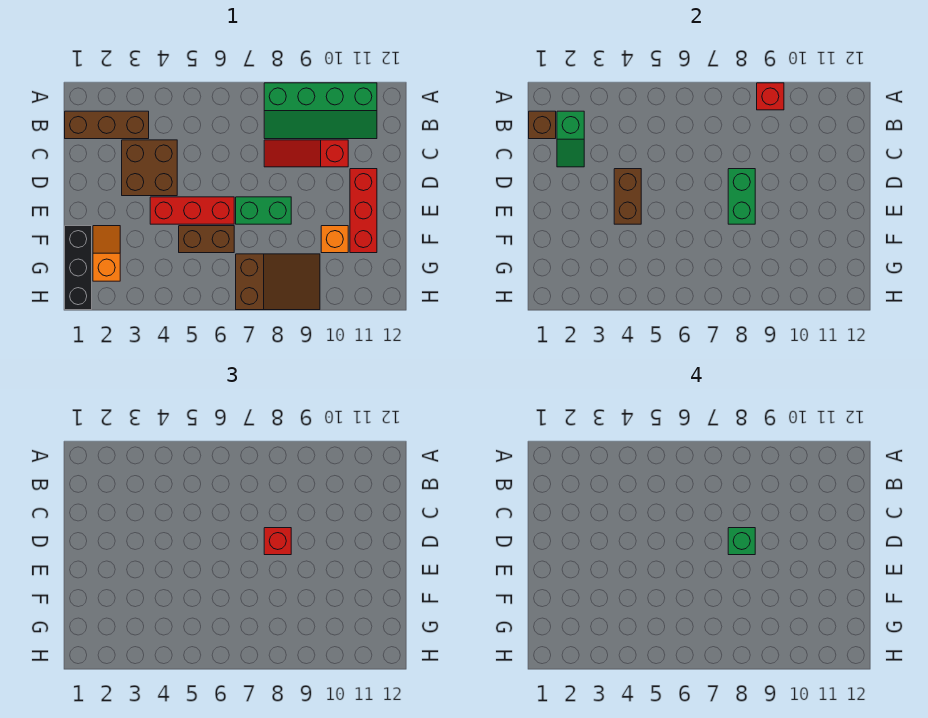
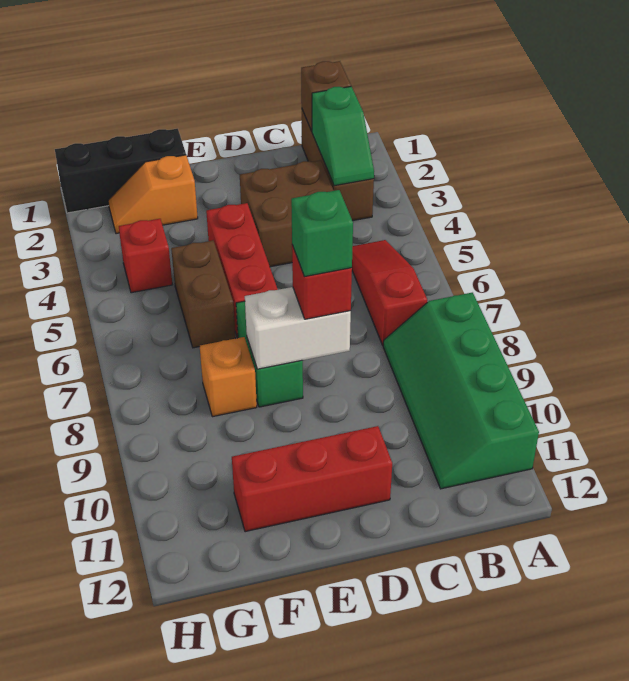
red 1x1 brick [757,83,784,110] -> red 1x1 brick moved to [119,219,172,293]
green 1x2 slope [557,111,584,167] -> green 1x2 slope turned to [312,87,374,186]
red 1x3 slope [264,140,348,167] -> red 1x3 slope moved to [352,240,427,345]
brown 1x2 brick [614,169,641,224] -> none
green 1x2 brick [728,169,755,224] -> white 1x2 brick [245,287,351,369]
orange 1x2 slope [93,226,120,281] -> orange 1x2 slope turned to [108,155,198,234]
orange 1x1 brick [321,226,348,253] -> orange 1x1 brick moved to [200,337,257,417]
brown 2x3 slope [236,254,320,310] -> none

